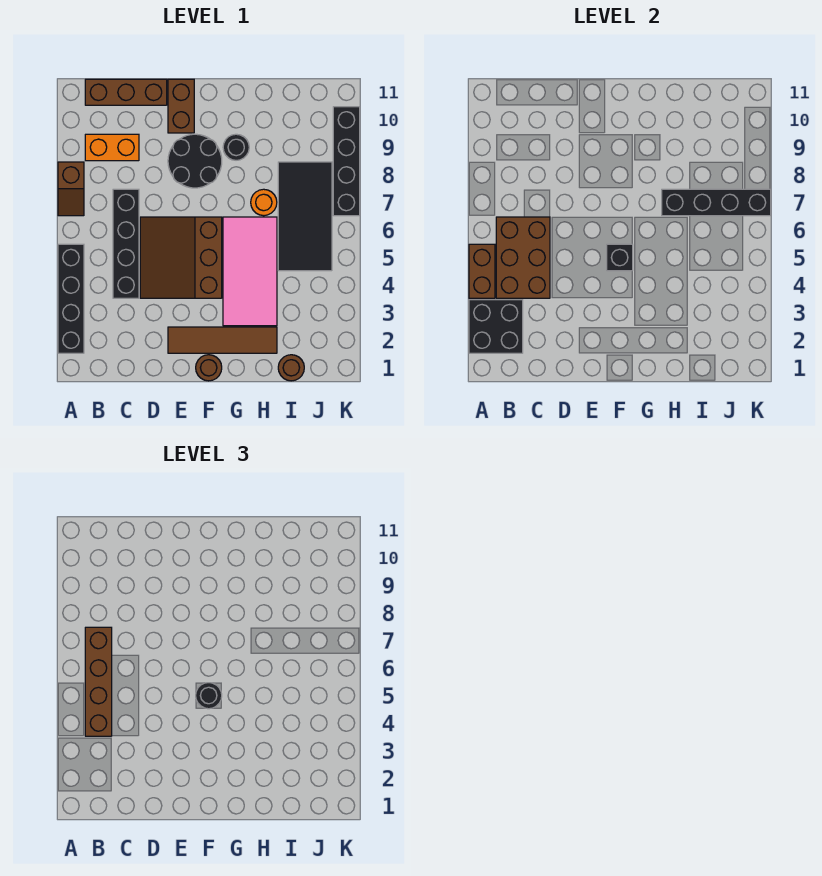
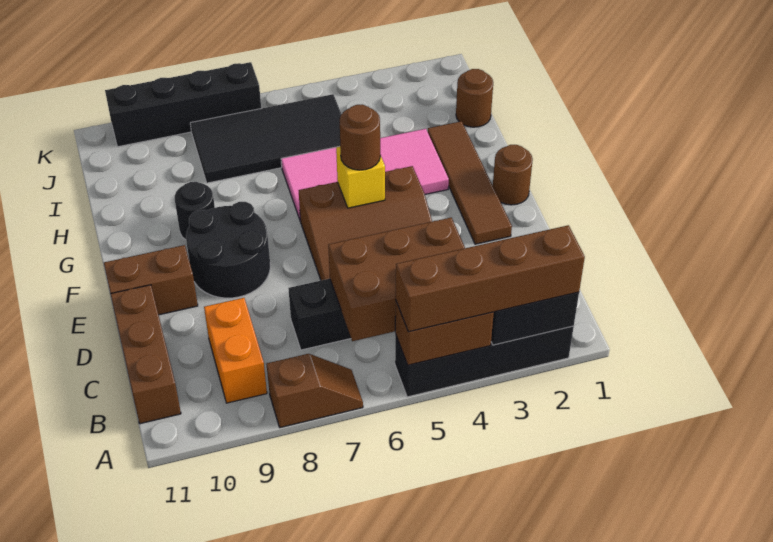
brown 1x4 brick [85,627,112,736] -> brown 1x4 brick moved to [396,225,585,332]
black 1x1 brick [607,244,633,271] -> yellow 1x1 brick [336,146,385,208]
black 1x1 round brick [196,683,222,709] -> brown 1x1 round brick [340,105,380,170]
orange 1x1 round brick [251,189,277,216] -> none
black 1x4 brick [662,189,771,216] -> none

